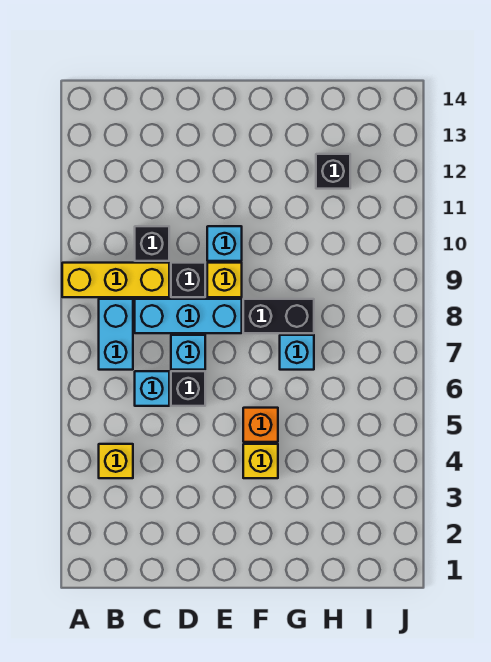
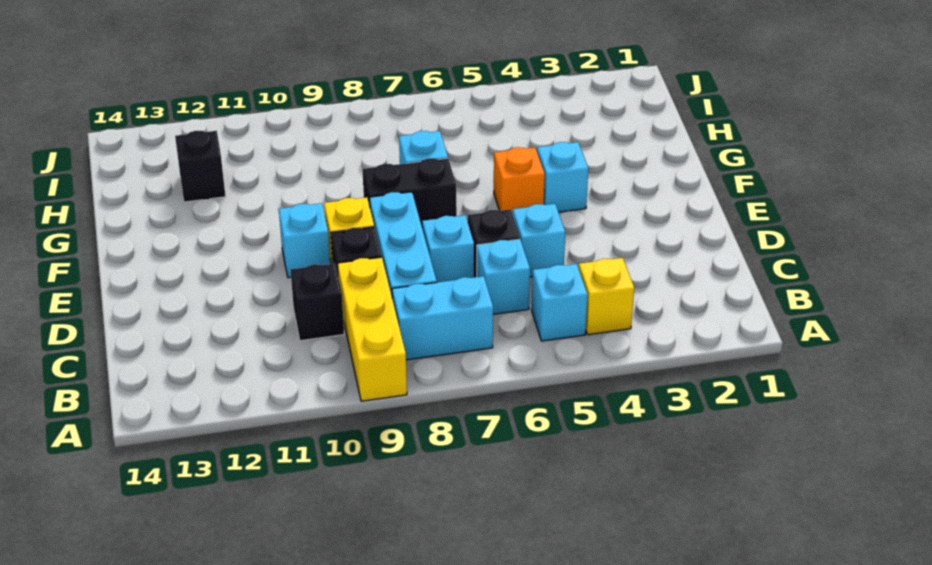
none -> cyan 1x1 brick [532,264,588,341]
none -> cyan 1x1 brick [513,204,565,277]
yellow 1x1 brick [243,444,278,478] -> cyan 1x1 brick [537,142,588,212]
black 1x2 brick [243,299,314,333] -> black 1x2 brick turned to [362,158,457,229]

